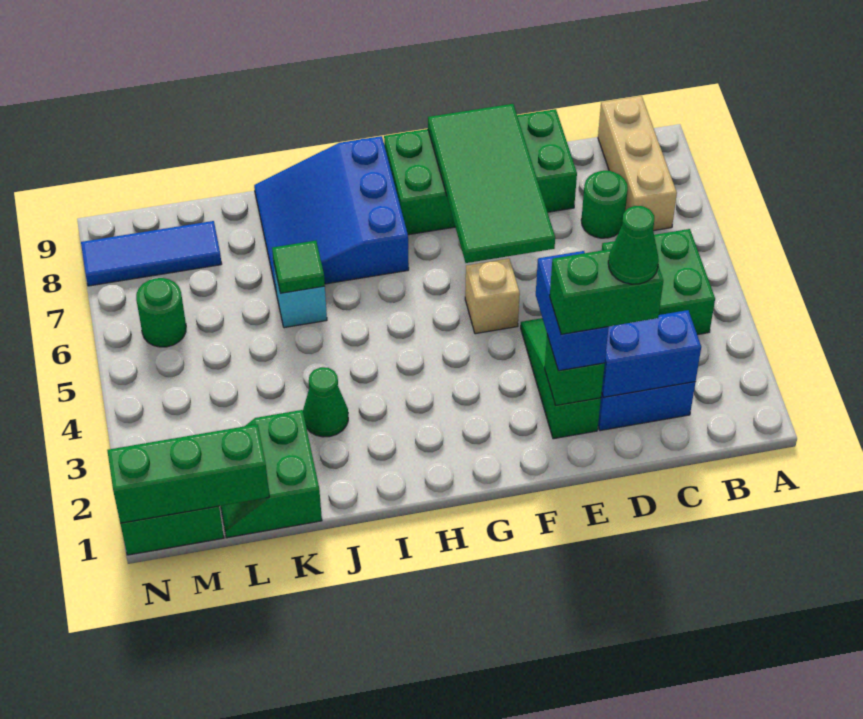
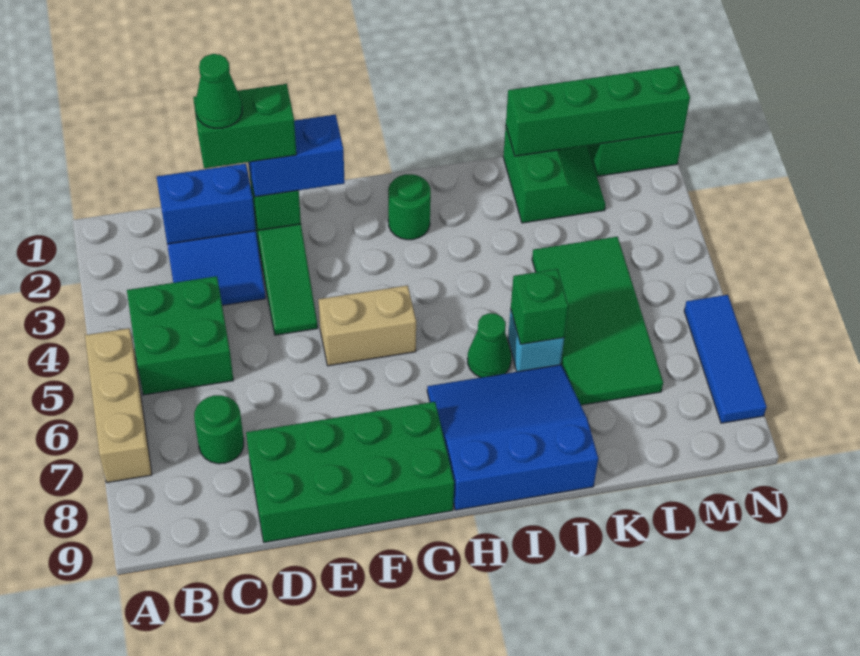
tan 1x3 brick [598,96,677,231] -> tan 1x3 brick moved to [85,328,152,483]
blue 1x2 brick [536,251,609,371] -> blue 1x2 brick turned to [248,115,345,197]
green 2x4 tile [428,104,555,263] -> green 2x4 tile moved to [532,237,663,405]
tan 1x1 brick [465,258,520,334] -> tan 1x2 brick [318,285,416,366]
blue 3x3 slope [254,136,409,289] -> blue 3x3 slope turned to [427,365,598,510]
green 1x1 cone [303,367,348,437] -> green 1x1 cone moved to [467,313,511,378]
green 1x1 tile [272,241,325,293] -> green 1x1 brick [511,269,568,344]
green 1x3 brick [107,424,269,523] -> green 1x4 brick [506,66,690,156]
blue 1x3 tile [81,221,222,286] -> blue 1x3 tile turned to [684,295,766,423]
green 1x1 round brick [136,278,186,347] -> green 1x1 round brick moved to [388,174,431,240]

